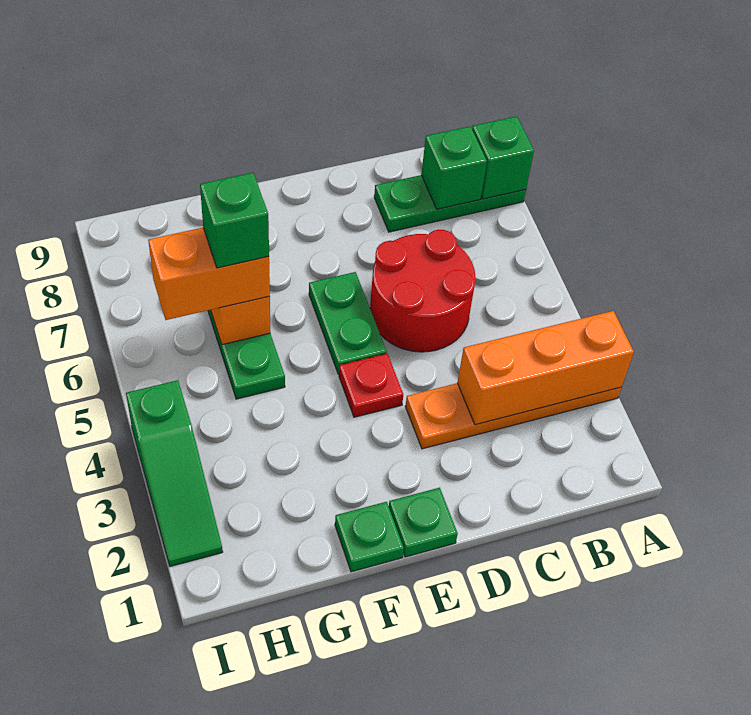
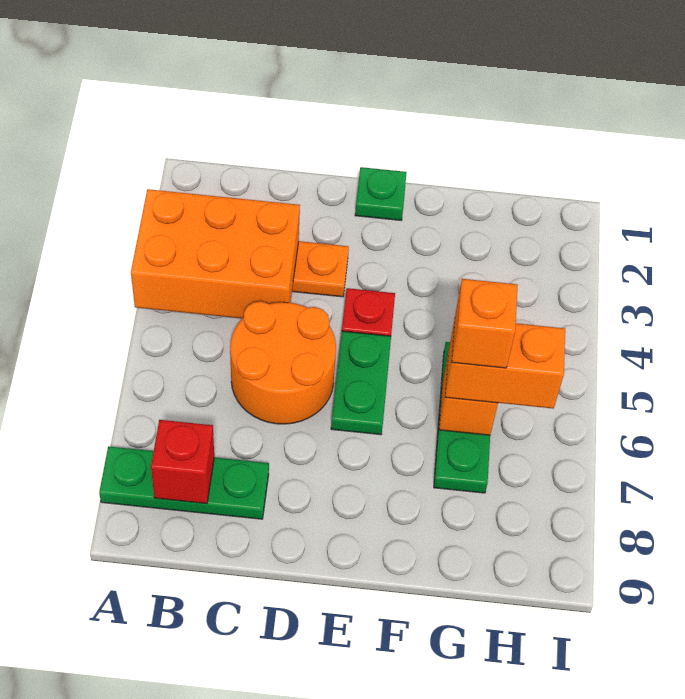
orange 1x3 brick [457,311,634,425] -> orange 2x3 brick [131,189,300,318]
green 1x1 brick [472,116,534,199] -> none
green 1x1 brick [421,126,487,209] -> red 1x1 brick [151,420,214,504]
red 2x2 round brick [370,230,475,352] -> orange 2x2 round brick [230,302,336,424]
green 1x1 plate [335,502,404,572] -> none
green 1x1 brick [200,173,269,268] -> orange 1x1 brick [452,279,518,368]
green 1x3 slope [126,380,223,566] -> none

